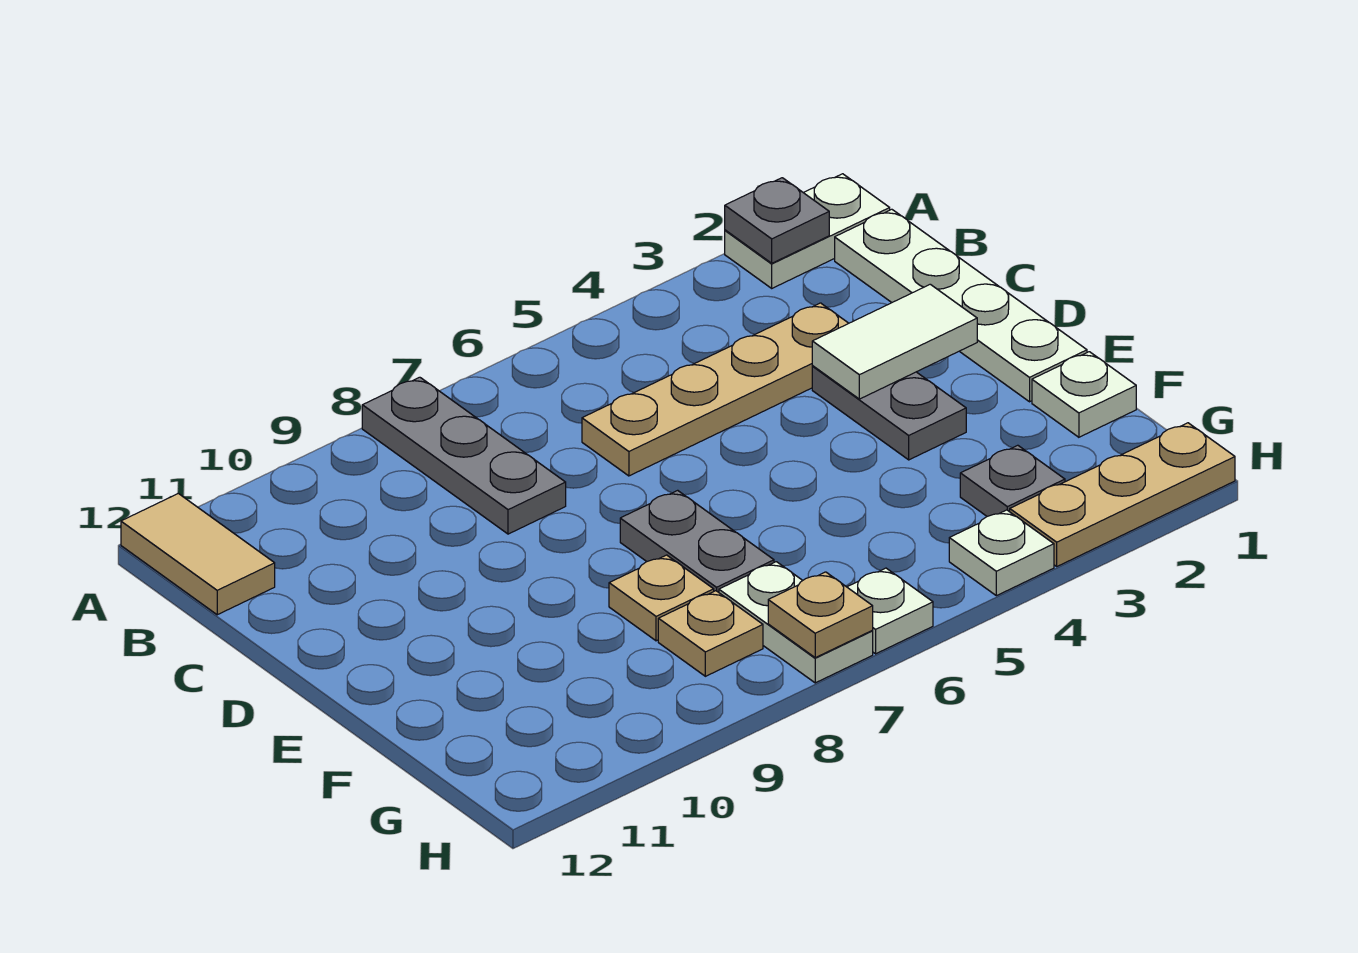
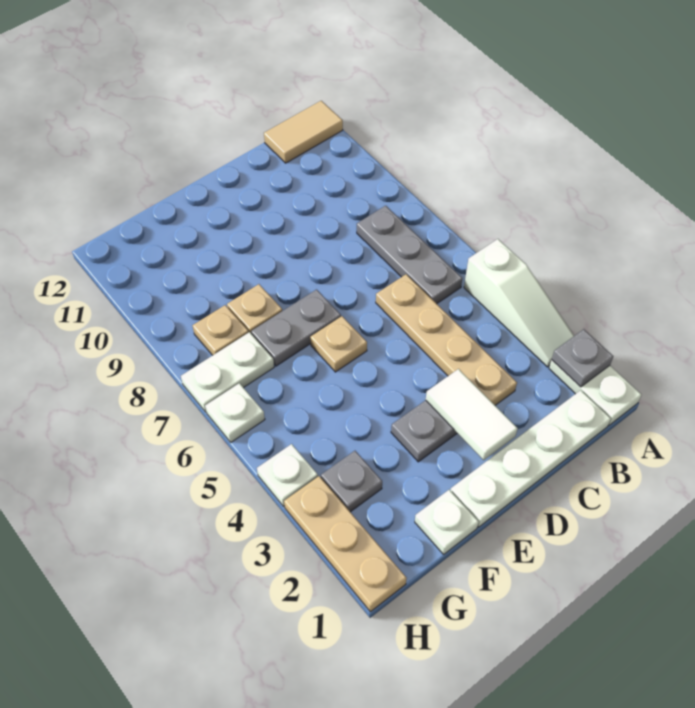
none -> white 1x3 slope [464,239,574,367]
grey 1x3 plate [362,377,566,534] -> grey 1x3 plate turned to [357,206,462,304]
tan 1x1 plate [768,572,873,658] -> tan 1x1 plate moved to [310,316,367,372]

